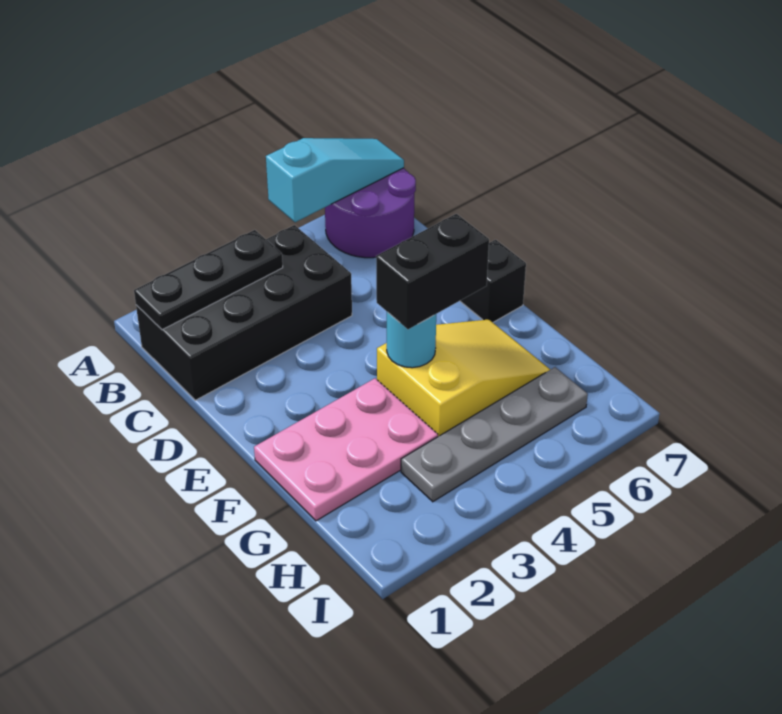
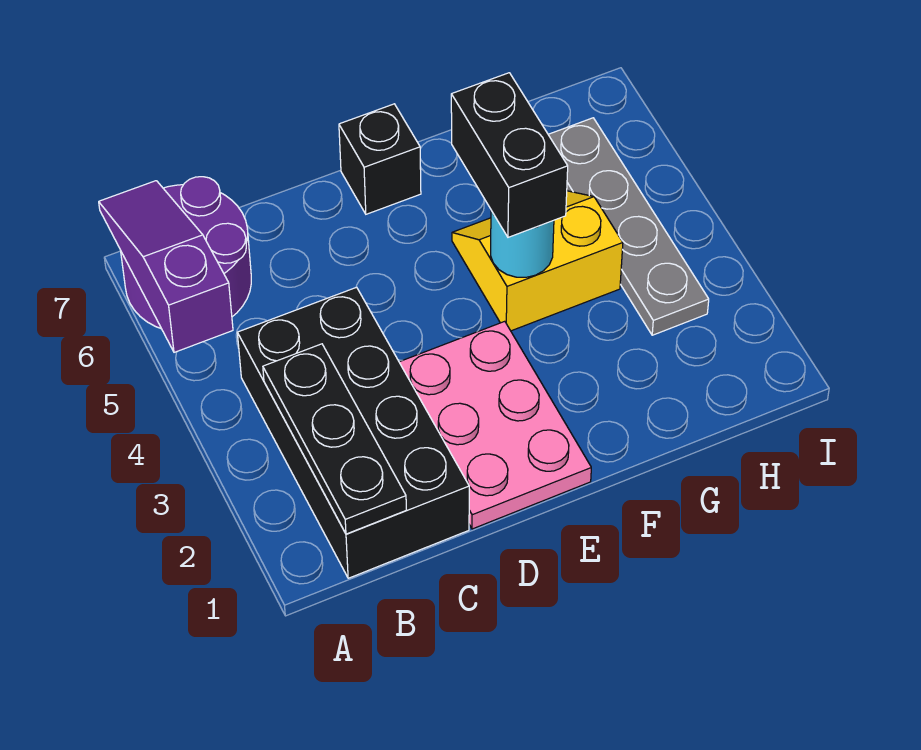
cyan 1x3 slope [266,138,404,222] -> purple 1x3 slope [99,181,233,352]
pink 2x3 plate [254,378,438,521] -> pink 2x3 plate moved to [399,321,591,529]
yellow 2x3 slope [377,319,550,436] -> yellow 2x2 slope [452,191,623,331]

